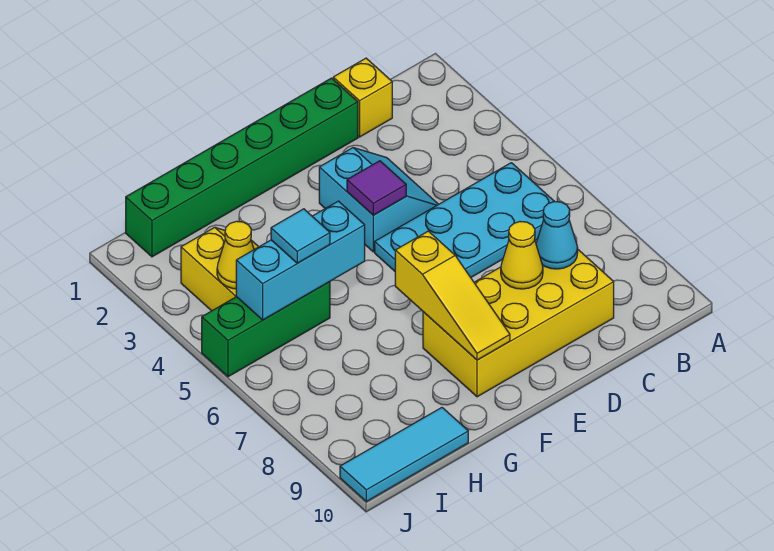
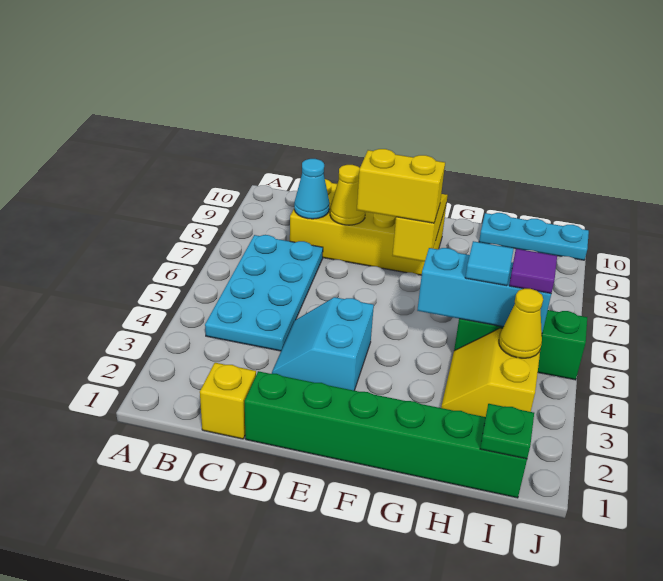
cyan 2x4 plate [375,163,555,277] -> cyan 2x4 plate turned to [205,235,323,351]
purple 1x1 tile [347,161,406,215] -> purple 1x1 tile moved to [509,249,557,293]
none -> yellow 1x2 brick [357,149,445,223]
cyan 1x3 tile [340,408,468,502] -> cyan 1x3 plate [479,213,589,260]
none -> green 1x1 plate [480,404,534,459]

